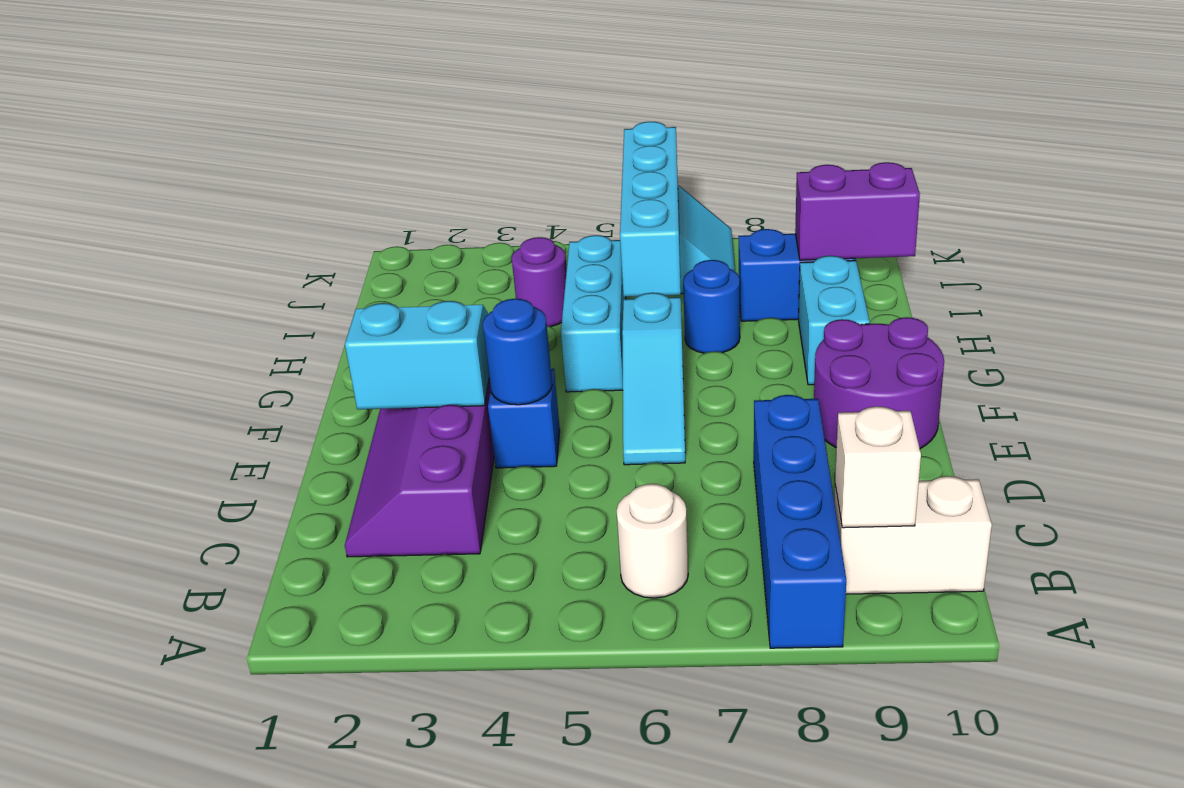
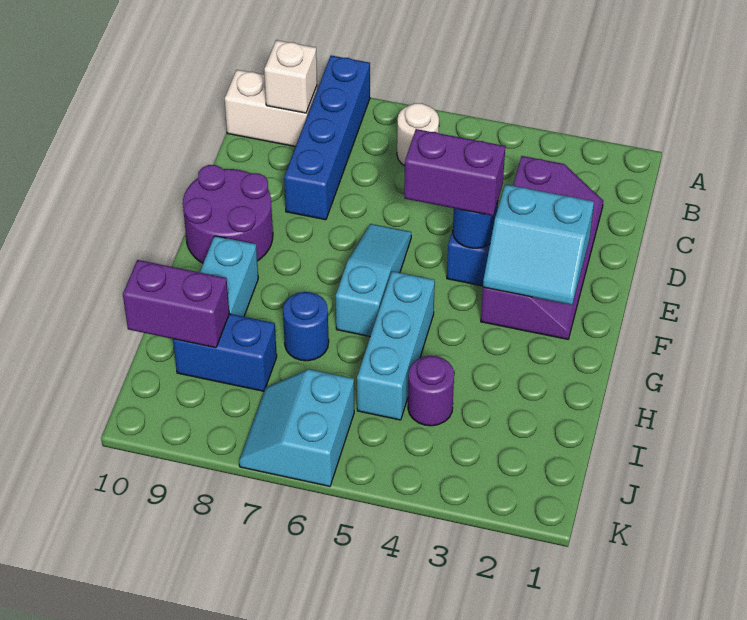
none -> purple 1x2 brick [404,129,505,216]
cyan 1x4 brick [620,122,681,297] -> none

